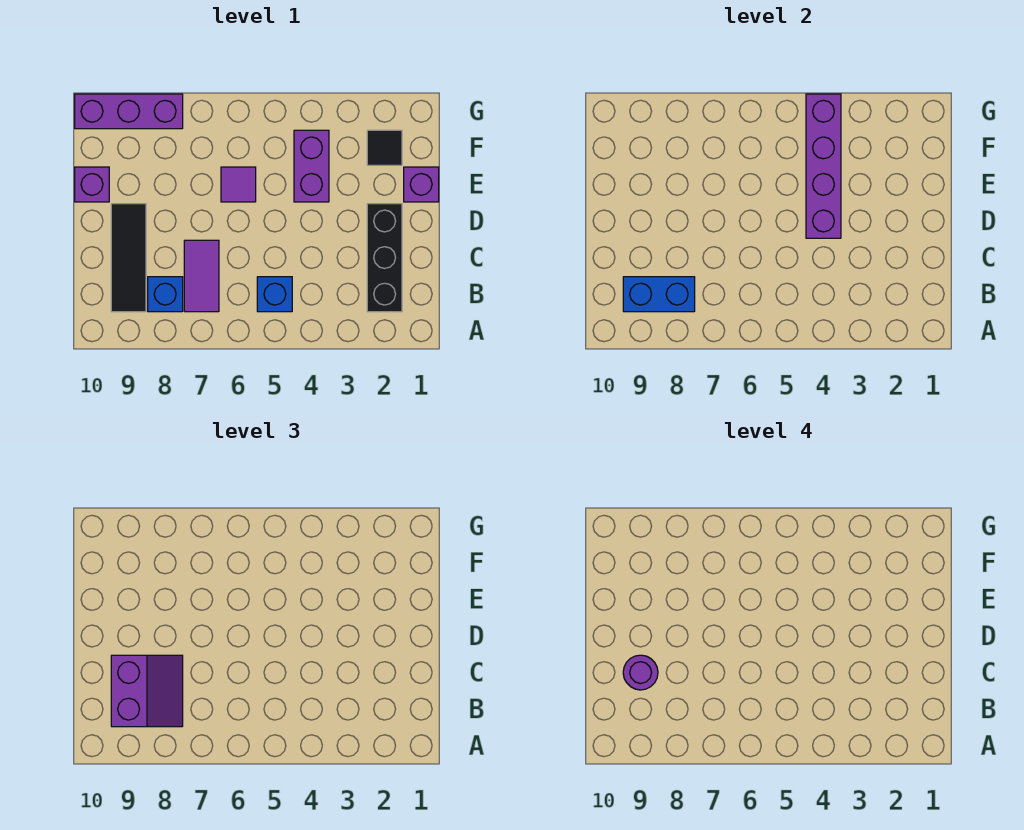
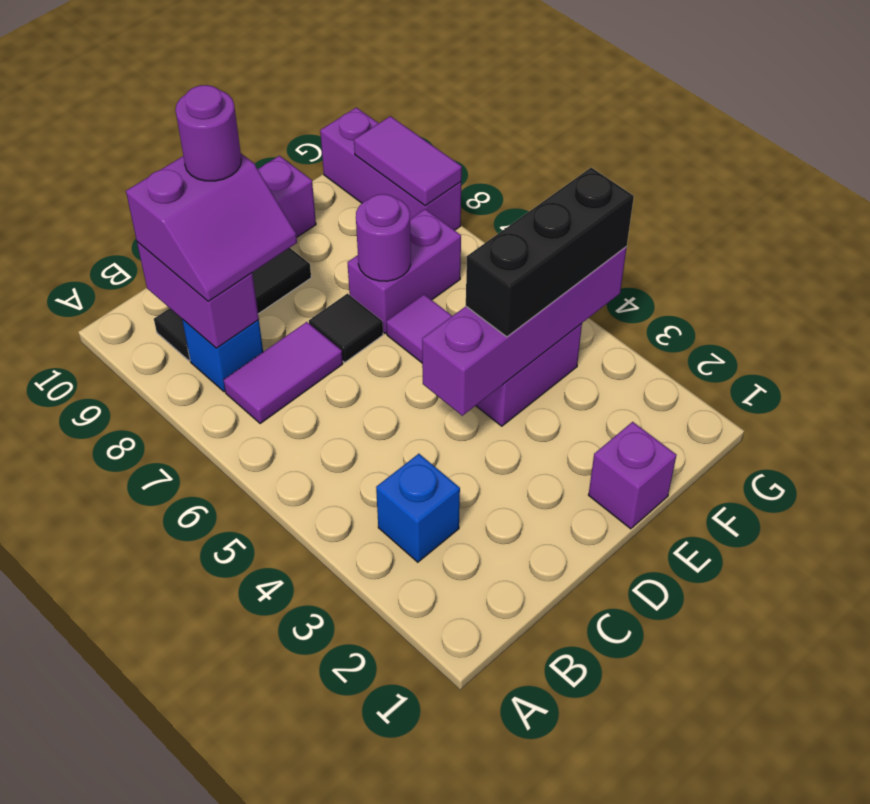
black 1x3 brick [367,204,402,312] -> black 1x3 brick moved to [466,168,634,337]
blue 1x1 brick [257,277,292,312] -> blue 1x1 brick moved to [376,454,460,562]
blue 1x2 brick [623,277,695,312] -> purple 1x2 brick [137,242,259,348]
none -> purple 1x2 brick [347,209,461,333]
none -> purple 1x1 round brick [356,194,411,281]
black 1x1 tile [367,130,402,165] -> black 1x1 tile moved to [309,294,383,362]
none -> purple 1x2 tile [354,116,462,206]

